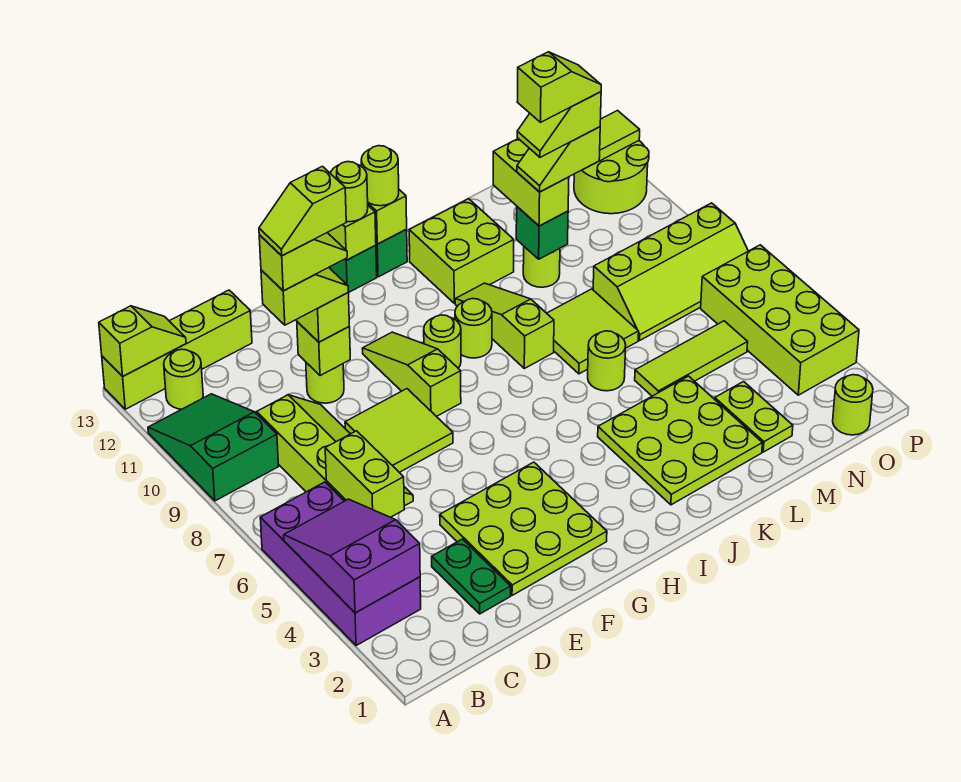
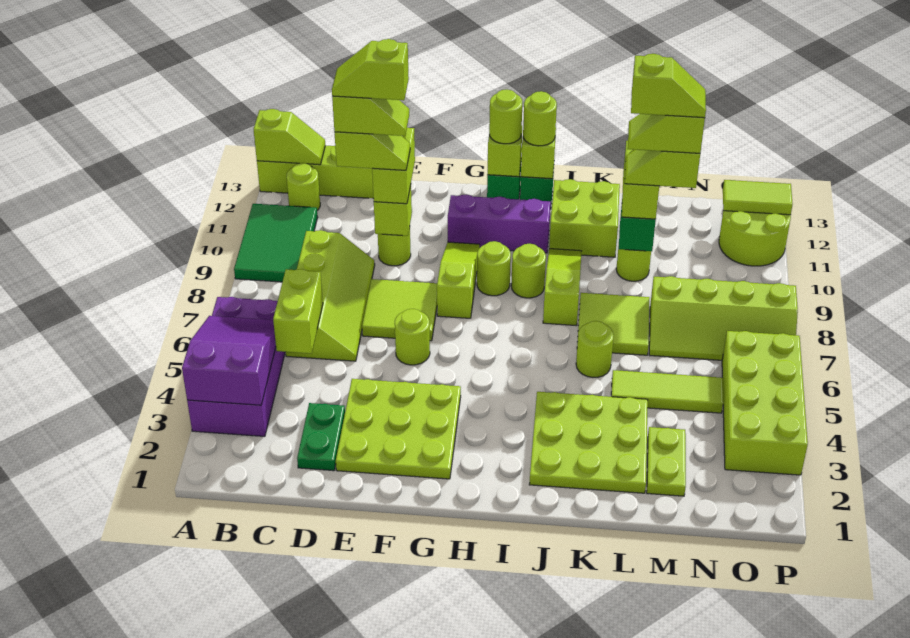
green 2x3 slope [148,394,279,501] -> green 2x3 tile [234,204,318,282]
none -> purple 1x3 brick [448,194,551,253]
lime 1x1 round brick [833,375,873,435] -> lime 1x1 round brick moved to [395,309,430,365]

